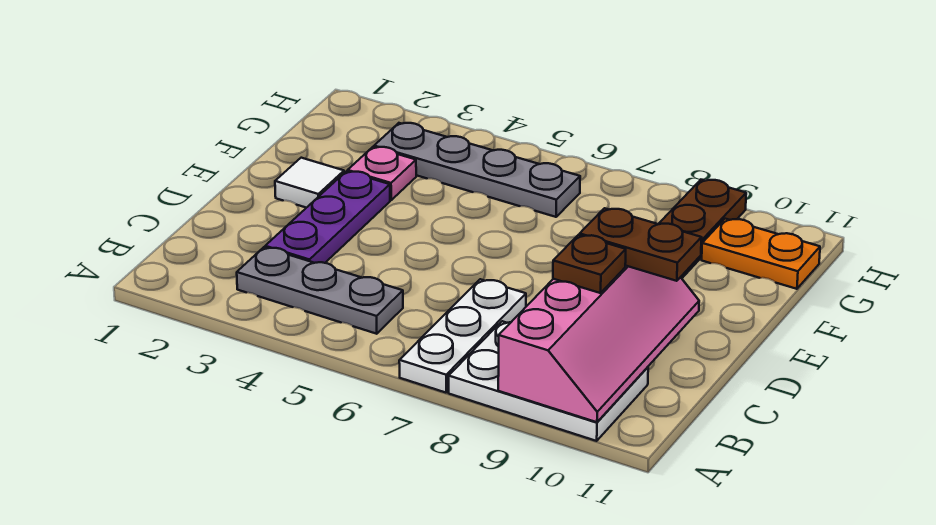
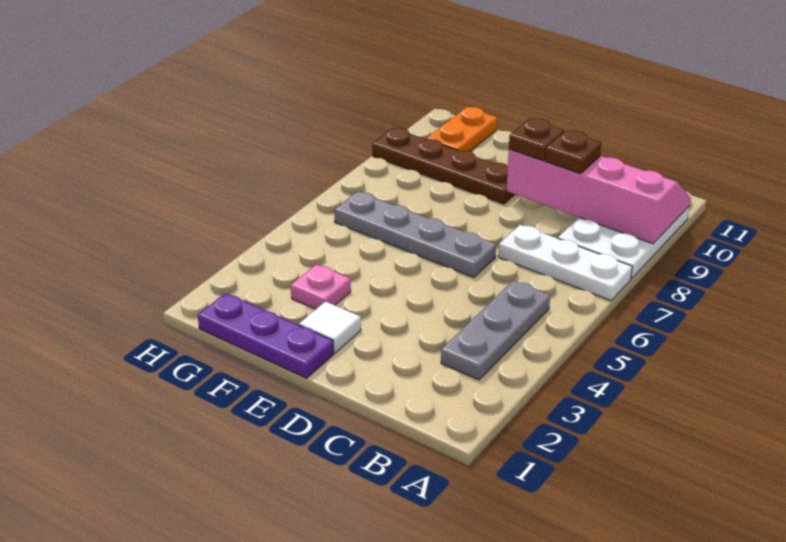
purple 1x3 plate [265,171,390,263] -> purple 1x3 plate moved to [198,293,334,378]
brown 1x2 plate [580,208,701,281] -> brown 1x1 plate [509,118,564,161]
grey 1x4 plate [374,123,580,217] -> grey 1x4 plate turned to [334,191,496,277]

